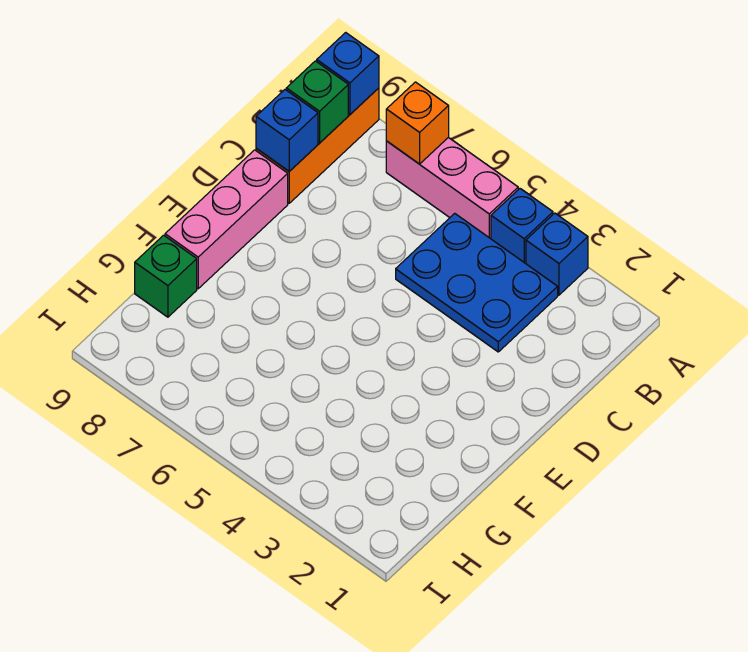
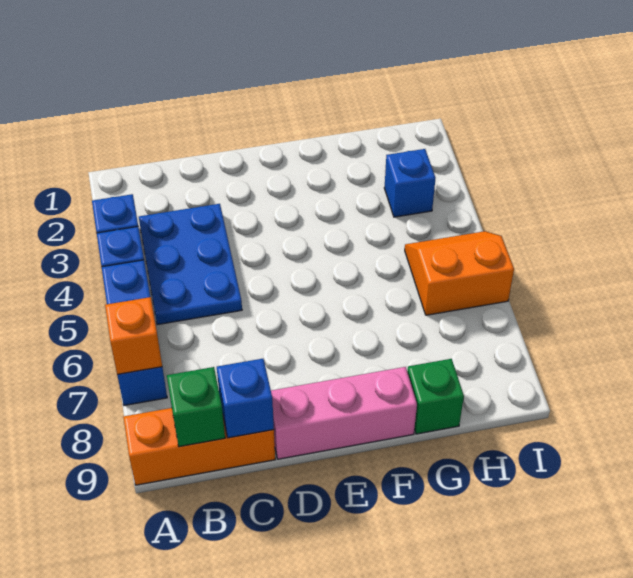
pink 1x3 brick [386,137,518,239] -> blue 1x3 brick [102,260,167,405]
blue 1x1 brick [317,33,379,114] -> blue 1x1 brick moved to [384,149,436,217]
none -> orange 2x2 slope [405,231,514,315]

